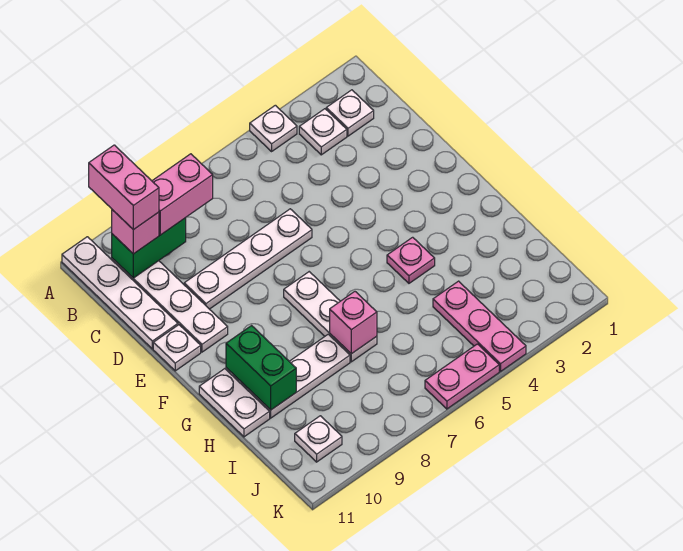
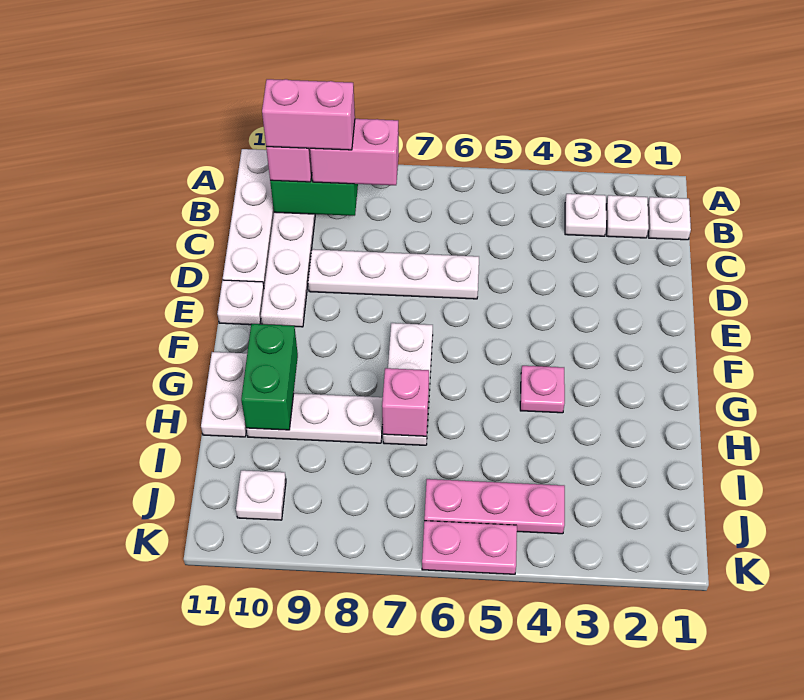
white 1x1 plate [250,105,297,151] -> white 1x1 plate moved to [648,197,691,240]
pink 1x2 brick [89,145,159,230] -> pink 1x2 brick turned to [262,79,355,150]
pink 1x3 plate [433,281,526,371] -> pink 1x3 plate turned to [424,479,565,534]

